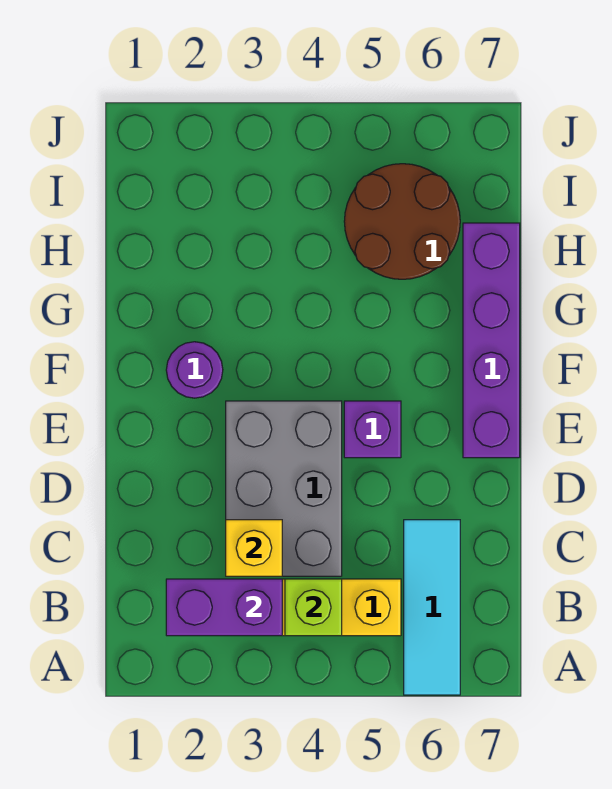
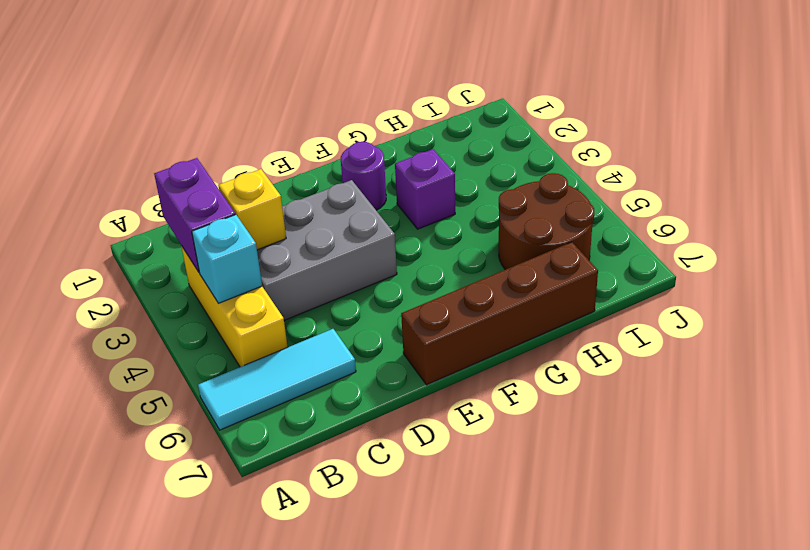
lime 1x1 brick [285,579,342,636] -> cyan 1x1 brick [192,215,262,303]
purple 1x1 brick [344,401,401,458] -> purple 1x1 brick moved to [395,149,455,229]
purple 1x4 brick [463,223,520,458] -> brown 1x4 brick [401,242,598,385]

